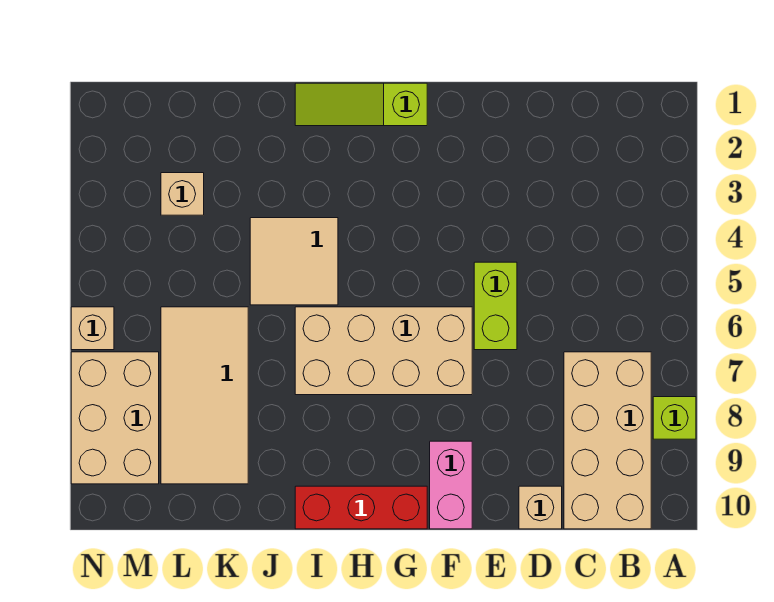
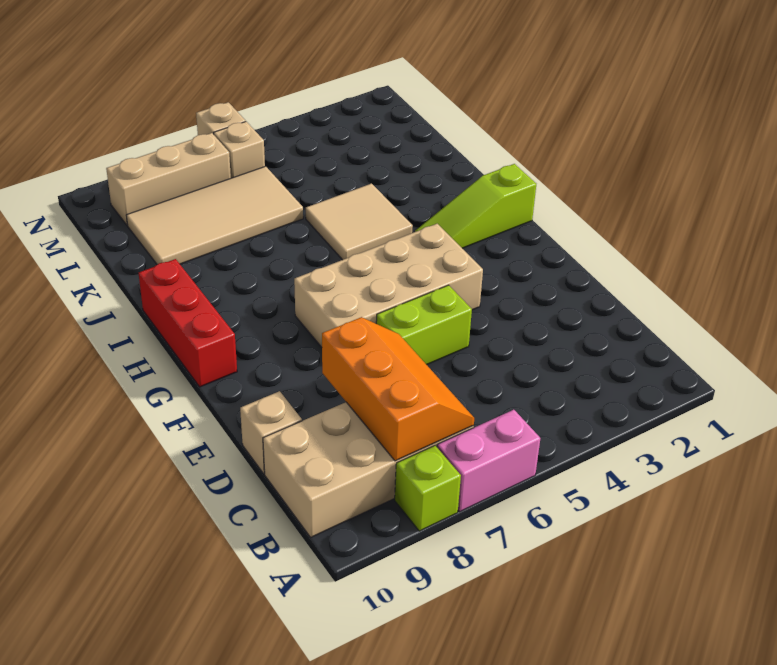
none -> orange 2x3 slope [322,317,474,461]
tan 2x4 brick [295,307,472,395] -> tan 2x4 brick turned to [294,224,483,347]
pink 1x2 brick [430,441,472,529] -> pink 1x2 brick moved to [437,410,540,512]
lime 1x3 slope [295,83,427,126] -> lime 1x3 slope turned to [415,164,536,248]
tan 1x1 brick [161,173,204,215] -> tan 1x1 brick moved to [214,122,265,178]
tan 2x3 brick [71,352,159,484] -> tan 1x3 brick [106,133,231,226]

